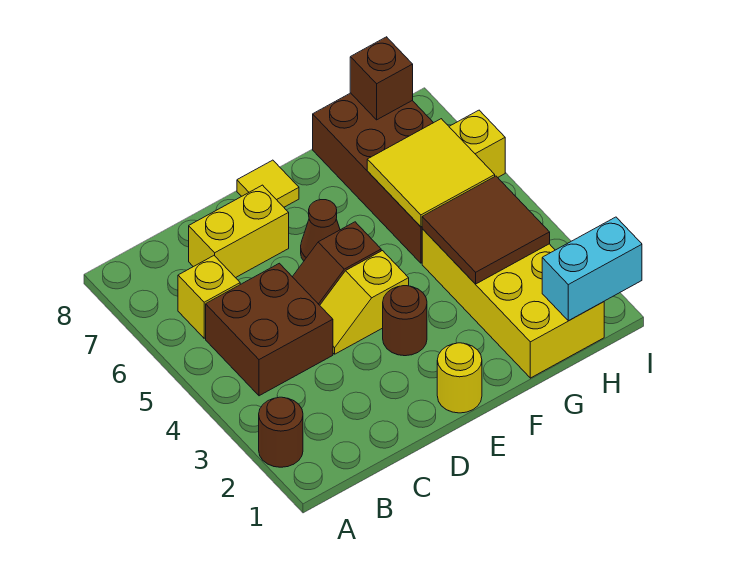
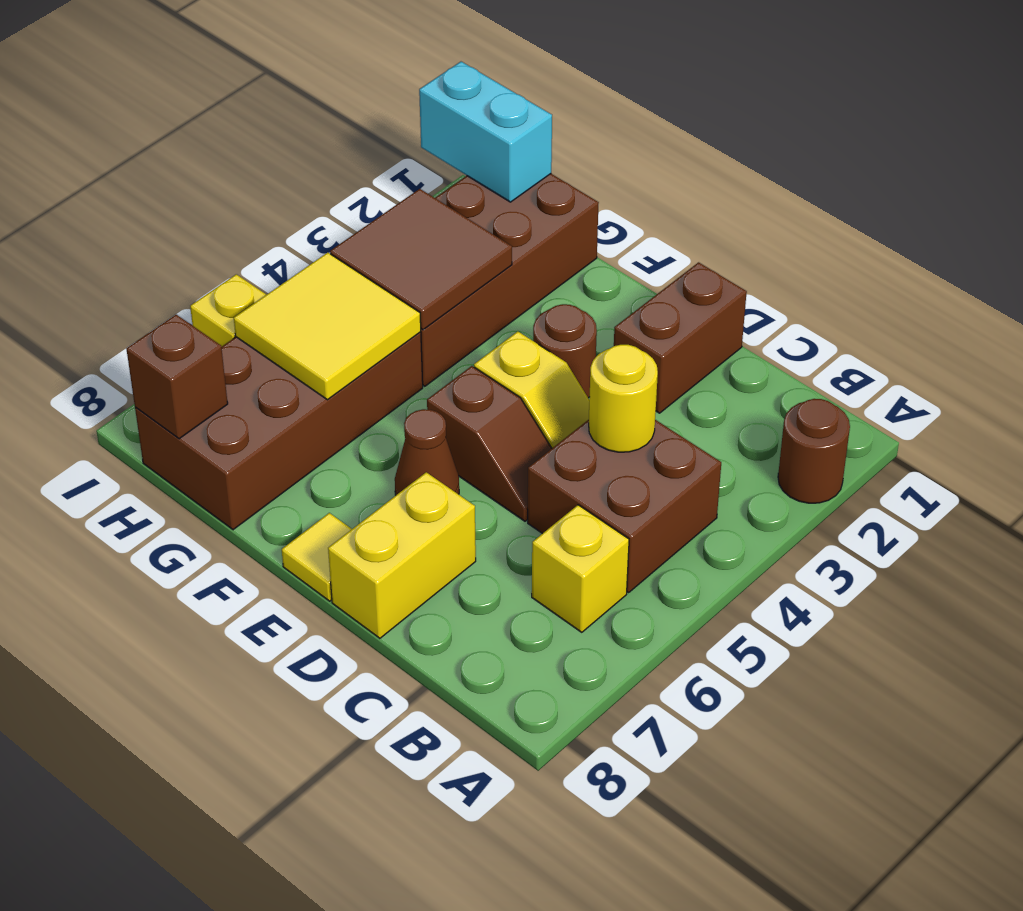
yellow 1x2 brick [189,185,289,278] -> yellow 1x2 brick turned to [328,472,476,638]
none -> brown 1x2 brick [614,262,747,413]
yellow 1x1 round brick [437,343,482,413] -> yellow 1x1 round brick moved to [589,345,658,452]
yellow 2x4 brick [422,229,604,378] -> brown 2x4 brick [421,174,599,386]

